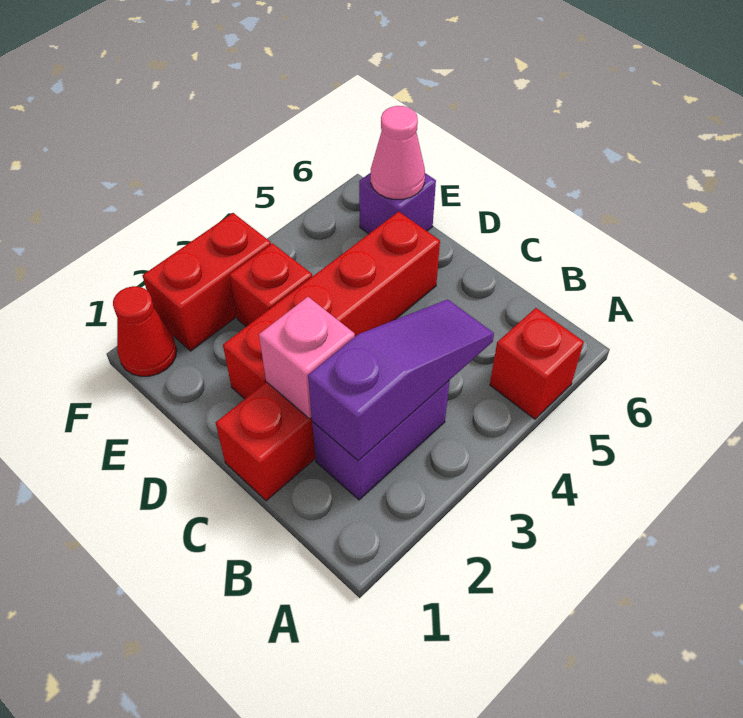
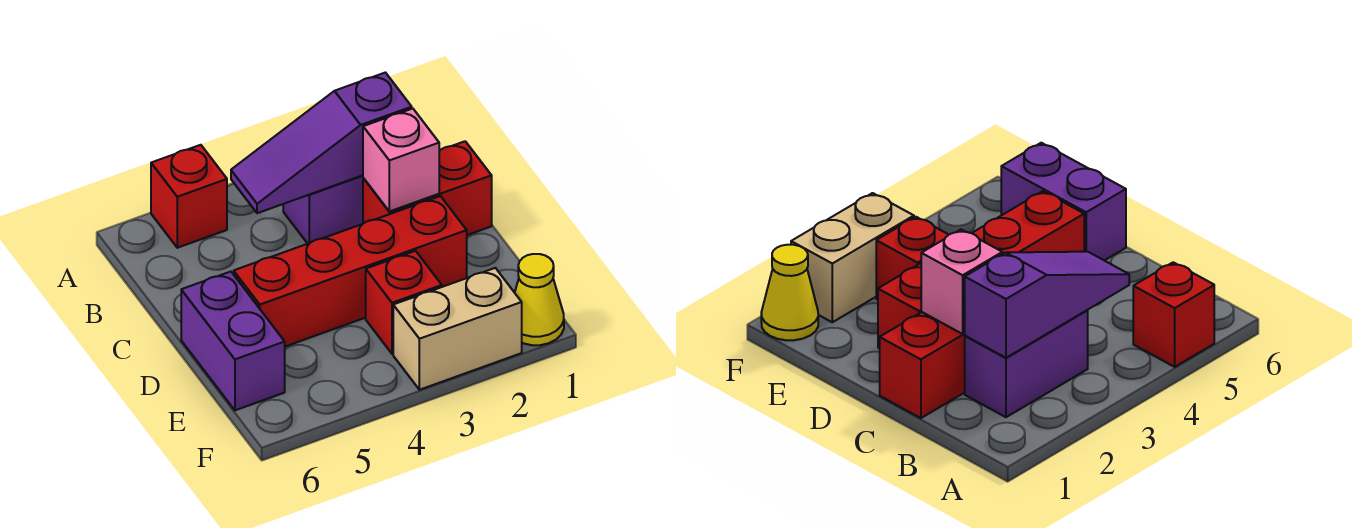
purple 1x1 brick [359,173,436,234] -> purple 1x2 brick [181,272,285,410]
pink 1x1 cone [371,106,425,199] -> none
red 1x1 cone [113,286,177,376] -> yellow 1x1 cone [515,254,564,345]
red 1x2 brick [142,213,271,351] -> tan 1x2 brick [393,268,522,390]

